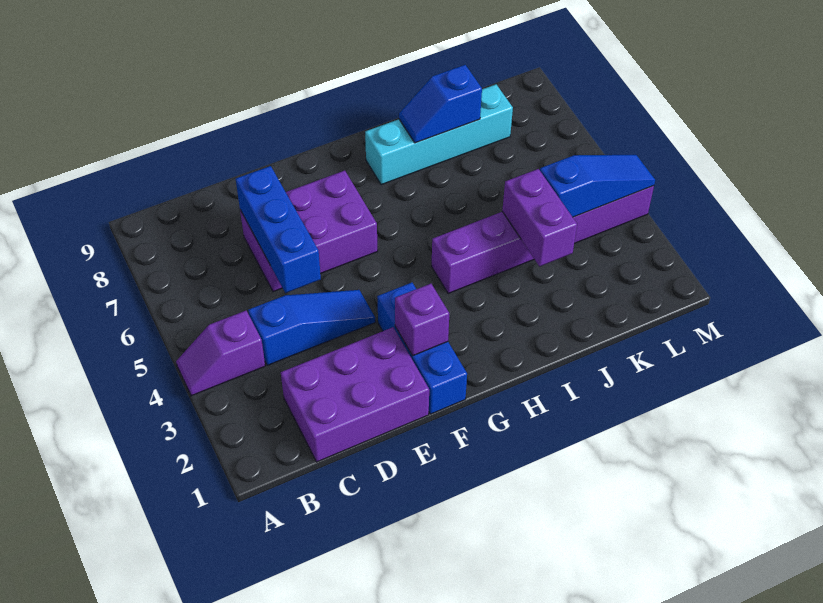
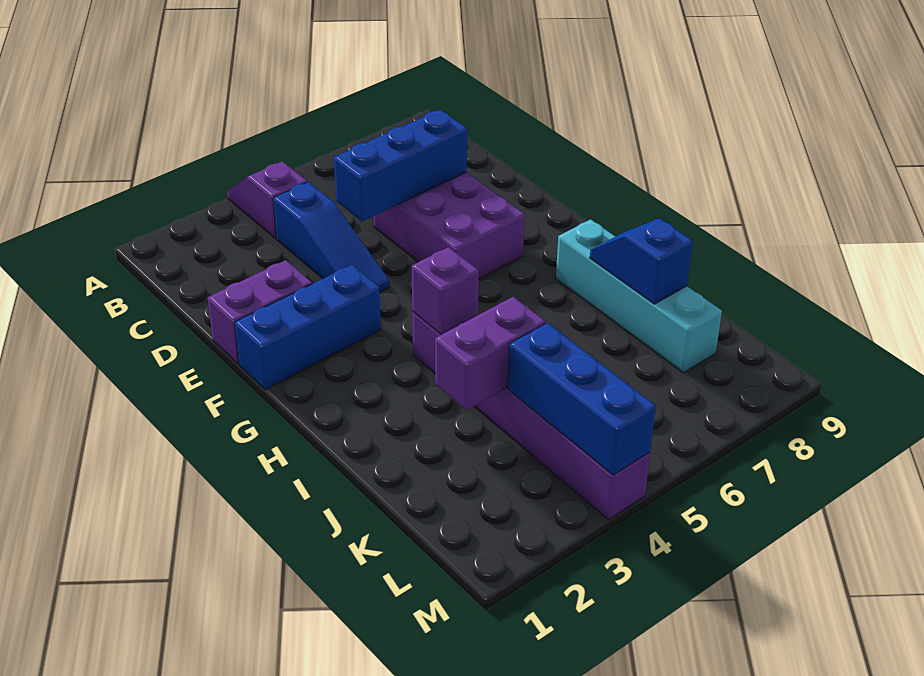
purple 2x3 brick [281,327,429,462] -> purple 1x2 brick [208,260,312,364]
purple 1x1 brick [395,284,449,356] -> purple 1x1 brick moved to [411,247,479,335]
blue 1x3 slope [540,155,655,217] -> blue 1x3 brick [508,323,656,475]

